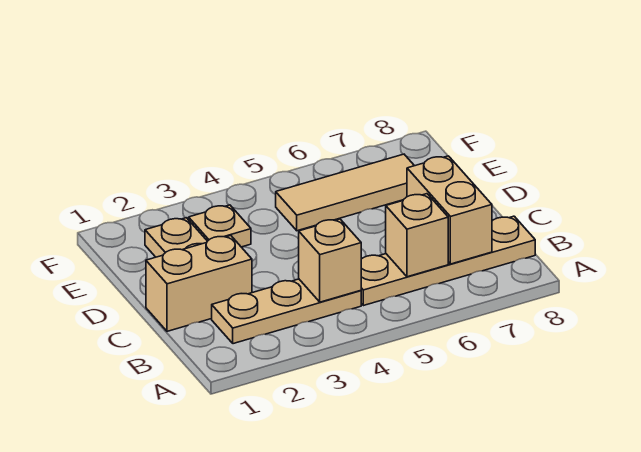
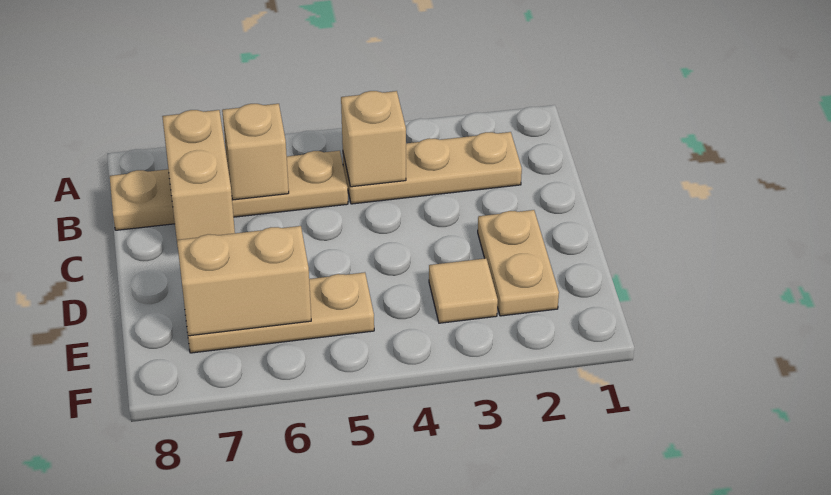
tan 1x2 brick [146,236,252,331] -> tan 1x2 brick moved to [177,226,311,336]
tan 1x1 plate [189,205,251,247] -> tan 1x1 tile [429,258,498,323]
tan 1x3 tile [276,154,414,231] -> tan 1x3 plate [188,272,374,353]

